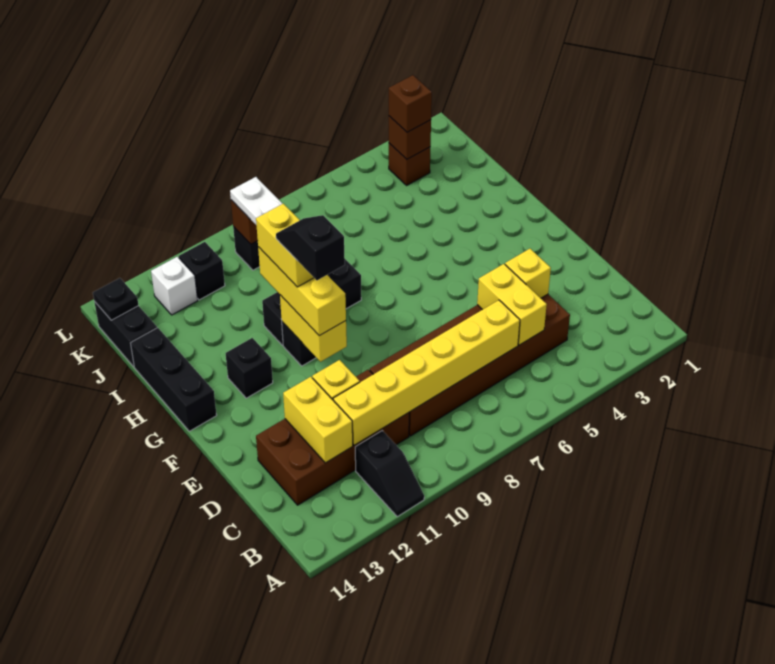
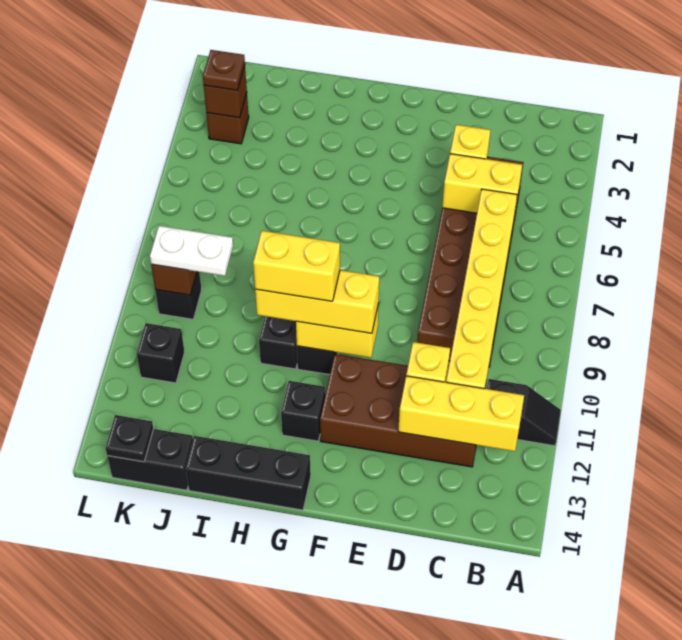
brown 2x4 brick [256,370,409,505] -> brown 2x4 brick turned to [320,354,486,467]
yellow 1x2 brick [283,377,353,463] -> yellow 1x3 brick [398,376,524,451]
black 1x2 slope [276,215,345,280] -> none
brown 1x1 brick [389,75,432,132] -> brown 1x1 plate [203,50,245,90]
white 1x1 brick [151,257,198,315] -> none

